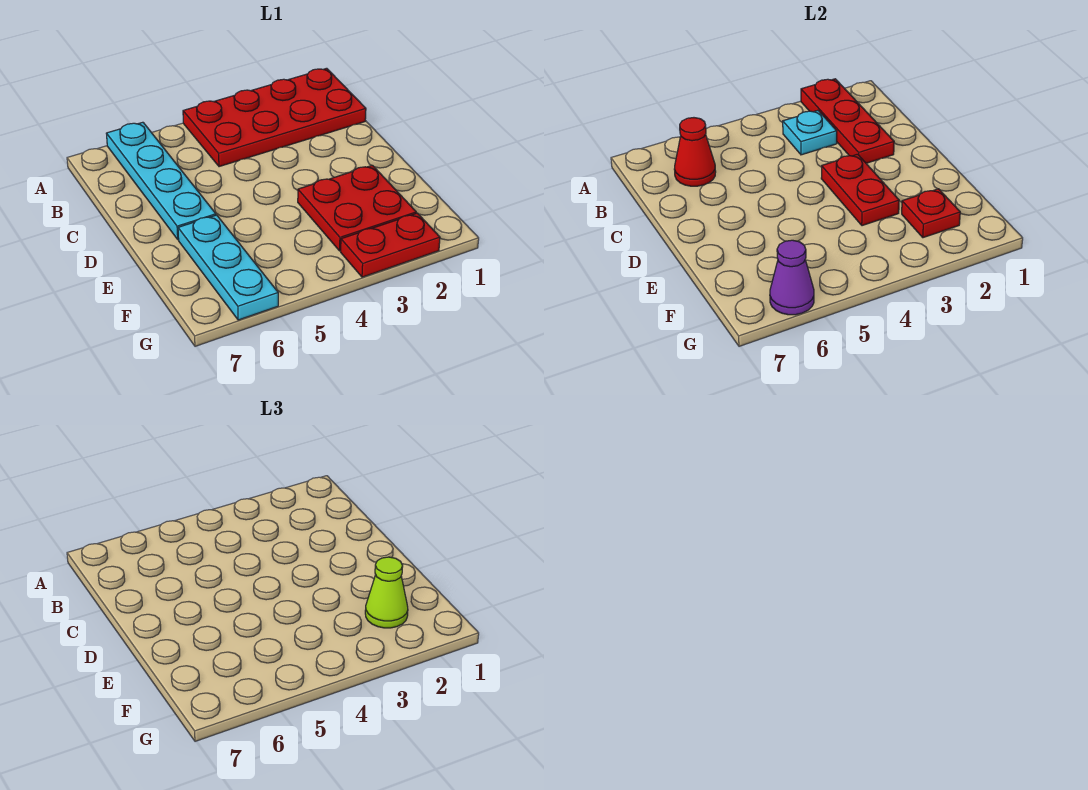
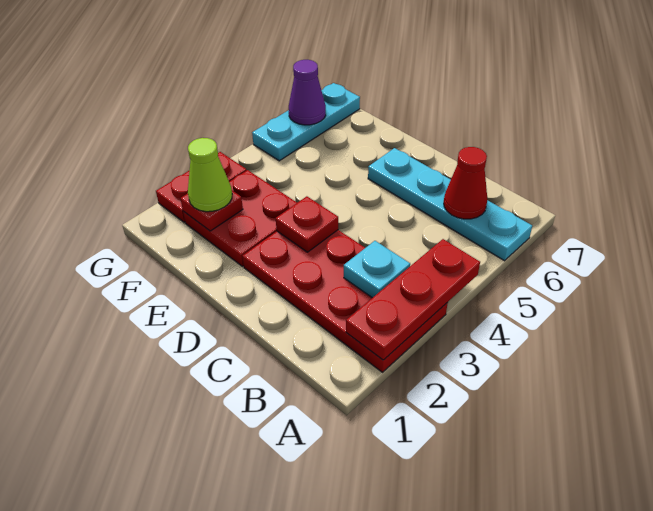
red 2x4 plate [183,68,366,167] -> red 2x4 plate turned to [243,230,448,372]
red 1x3 plate [801,79,894,163] -> red 1x3 plate turned to [346,239,480,360]
red 1x2 plate [821,154,899,226] -> red 1x1 plate [276,196,338,252]
cyan 1x3 plate [178,215,278,320] -> cyan 1x3 plate turned to [252,83,360,161]

